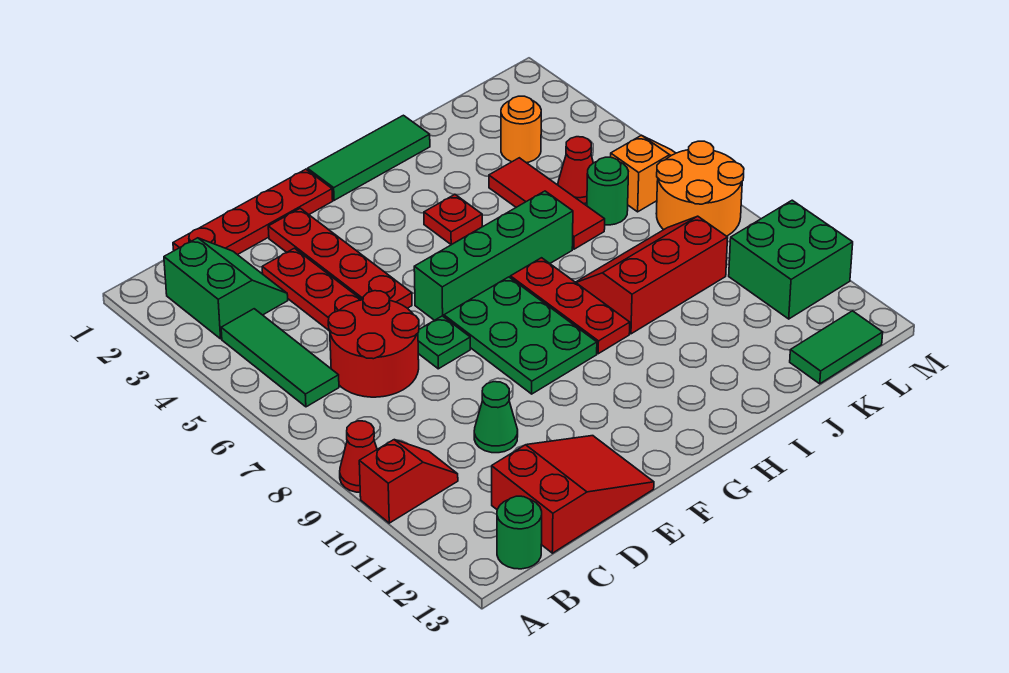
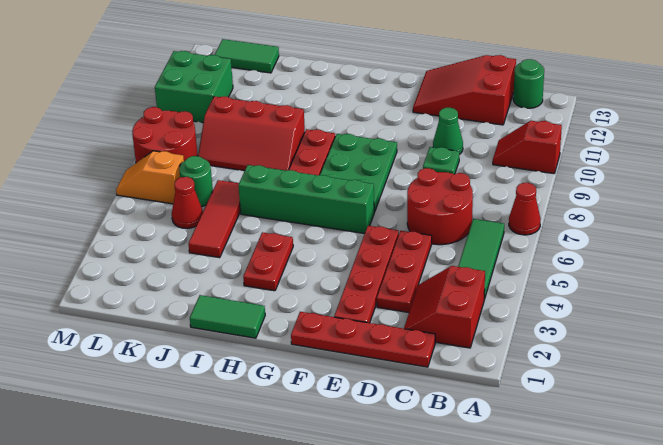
red 1x1 cone [340,421,377,492] -> red 1x1 cone moved to [509,183,541,235]
green 2x2 slope [164,238,288,339] -> red 2x2 slope [404,266,485,348]
green 1x1 plate [418,316,470,369] -> green 1x1 plate moved to [423,147,459,174]
green 1x3 tile [308,115,430,200] -> green 1x2 tile [190,295,265,338]
red 1x1 plate [424,194,482,245] -> red 1x2 plate [243,232,293,291]
orange 1x1 round brick [501,96,541,163] -> none
orange 2x2 round brick [656,141,744,236] -> red 2x2 round brick [132,107,198,163]

